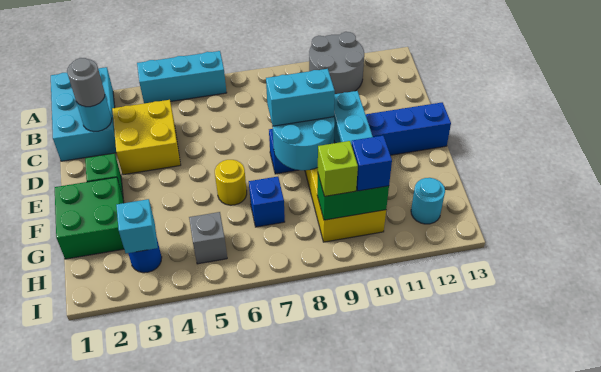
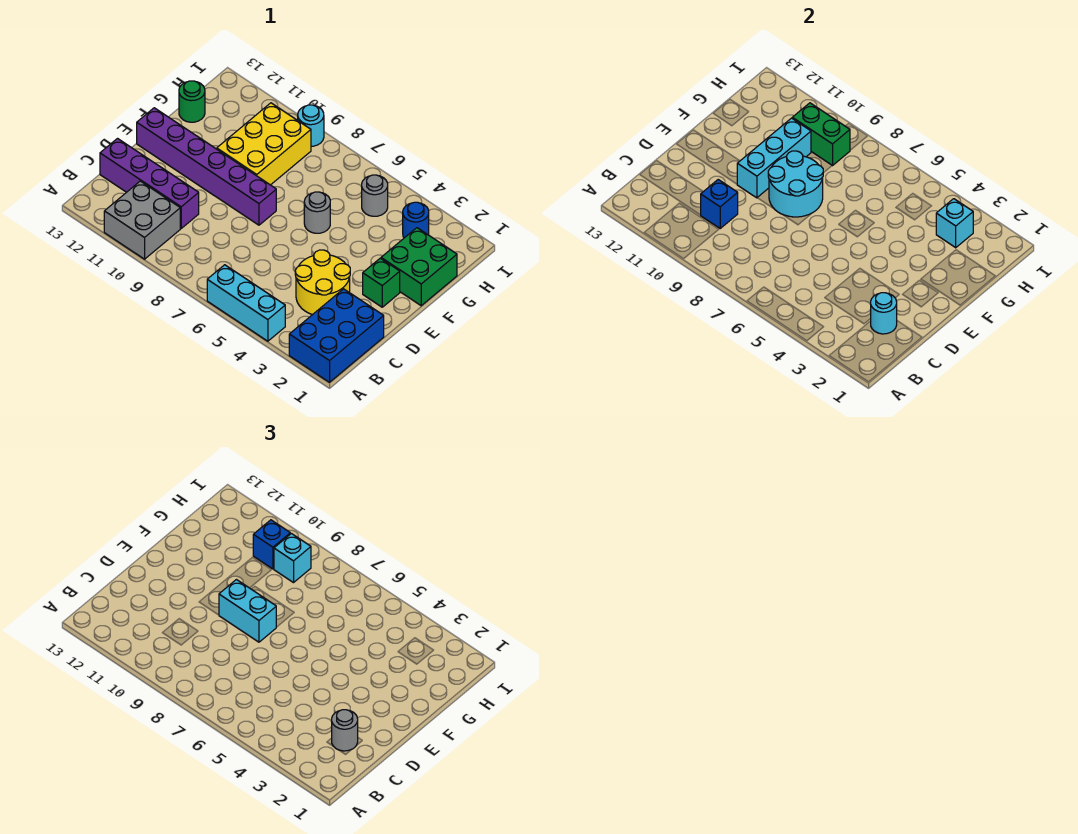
cyan 2x3 brick [51,67,116,161] -> blue 2x3 brick [289,289,384,382]
grey 2x2 round brick [309,32,364,94] -> grey 2x2 brick [104,181,180,259]
yellow 2x2 brick [112,100,181,175] -> yellow 2x2 round brick [295,250,350,315]
none -> purple 1x4 brick [100,139,199,228]
blue 1x6 brick [269,102,451,174] -> purple 1x6 brick [137,108,276,225]
yellow 1x1 round brick [215,160,247,205] -> grey 1x1 round brick [304,192,330,233]
blue 1x1 brick [249,177,285,227] -> blue 1x1 brick moved to [701,180,738,228]
none -> green 1x1 round brick [179,81,205,122]
grey 1x1 brick [189,212,227,264] -> grey 1x1 round brick [362,175,388,216]
lime 1x1 brick [318,141,358,196] -> cyan 1x1 brick [274,534,311,583]
cyan 1x1 round brick [411,178,445,224] -> cyan 1x1 round brick moved to [298,105,324,146]

